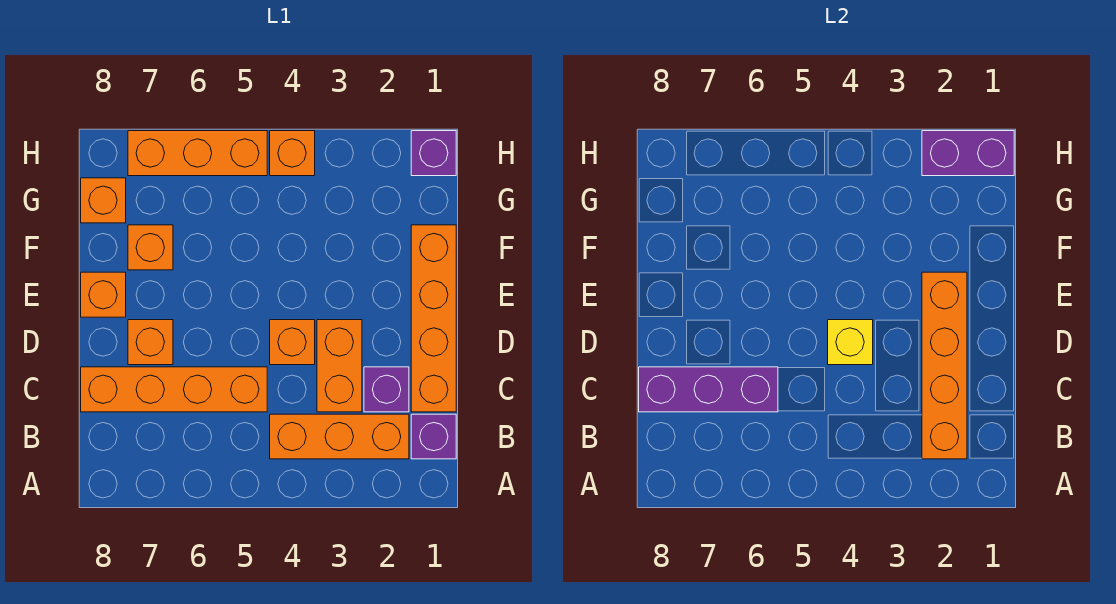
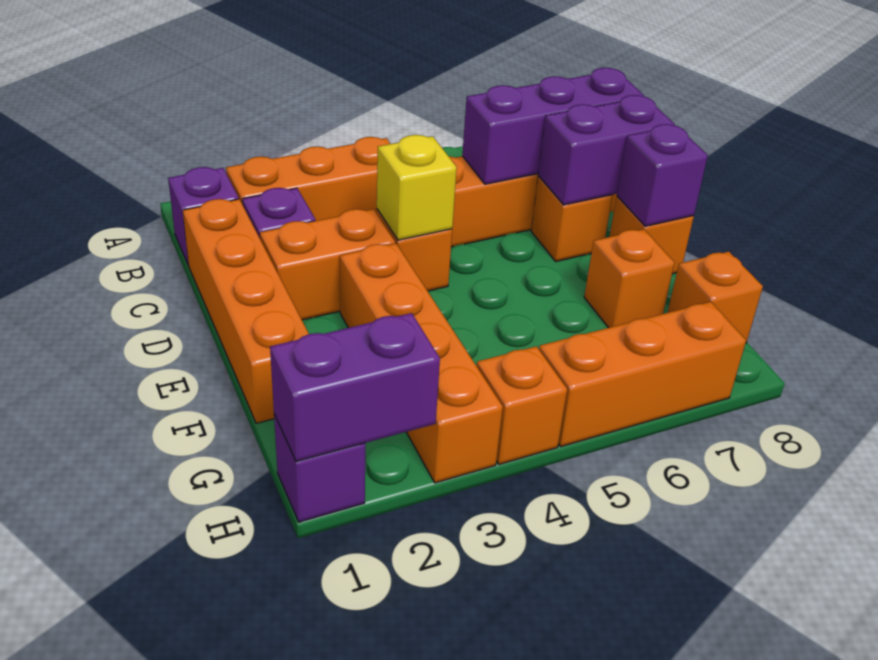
orange 1x4 brick [922,272,967,459] -> orange 1x4 brick moved to [340,243,503,483]
orange 1x2 brick [317,320,362,412] -> orange 1x2 brick turned to [260,209,395,320]
none -> purple 1x2 brick [538,95,675,205]
none -> purple 1x1 brick [617,124,708,226]

